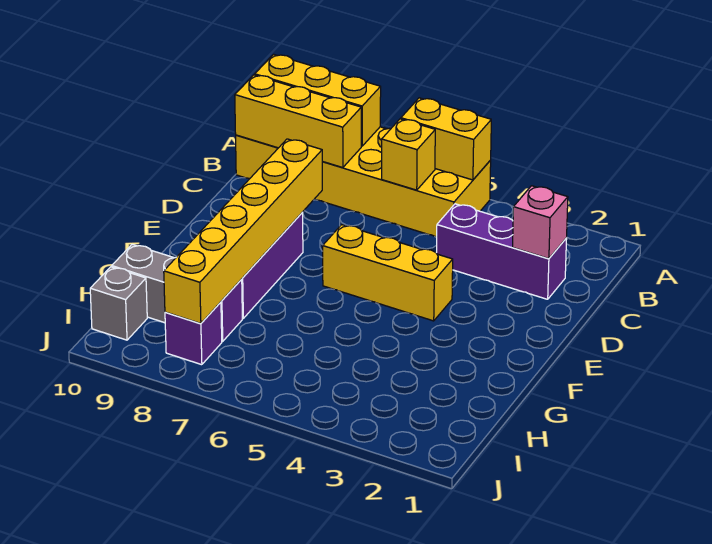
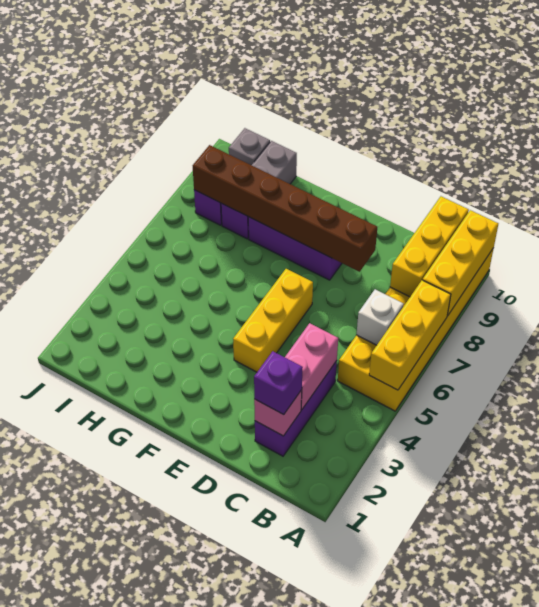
yellow 1x2 brick [401,98,491,180] -> yellow 1x3 brick [369,280,451,390]
yellow 1x1 brick [382,119,435,190] -> white 1x1 brick [357,289,404,345]
none -> purple 1x1 brick [254,351,303,414]
none -> pink 1x2 brick [285,323,338,410]
yellow 1x6 brick [164,139,322,324] -> brown 1x6 brick [193,145,377,272]

